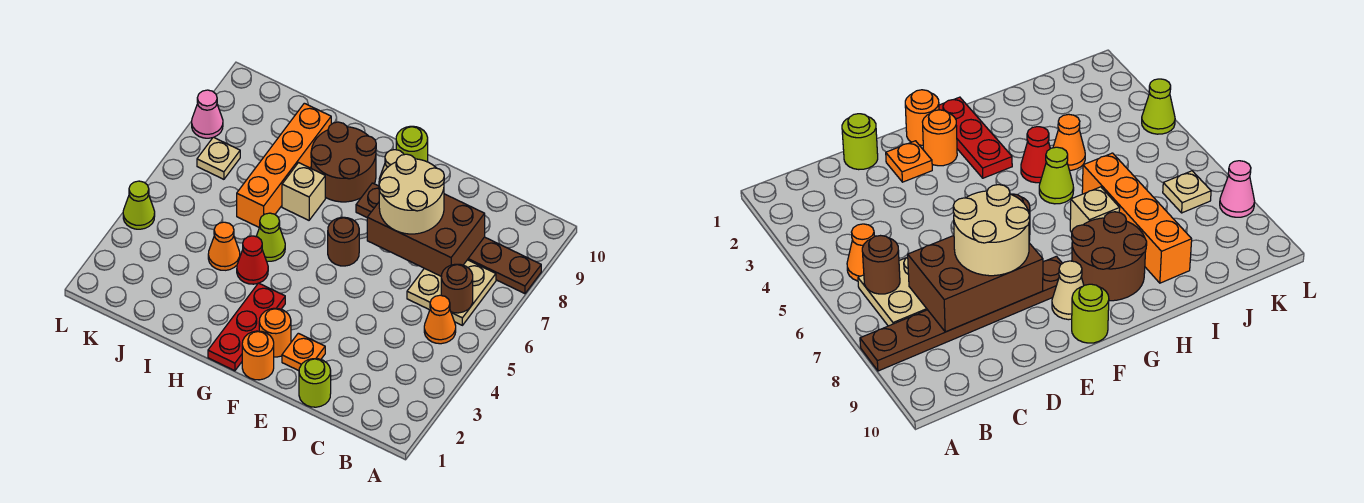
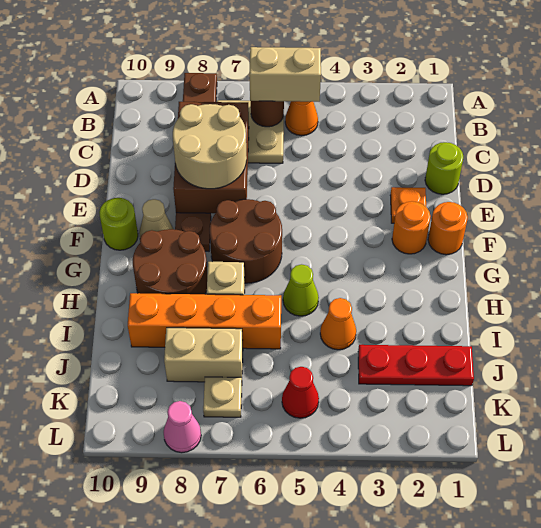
none -> tan 1x2 brick [250,47,321,102]
brown 1x1 round brick [328,217,359,266] -> brown 2x2 round brick [210,199,282,283]
red 1x3 plate [208,283,285,371] -> red 1x3 plate moved to [358,345,474,386]
red 1x1 cone [237,236,268,284] -> red 1x1 cone moved to [282,367,319,418]
none -> tan 1x2 brick [164,328,243,382]
lime 1x1 cone [123,181,155,229] -> none

